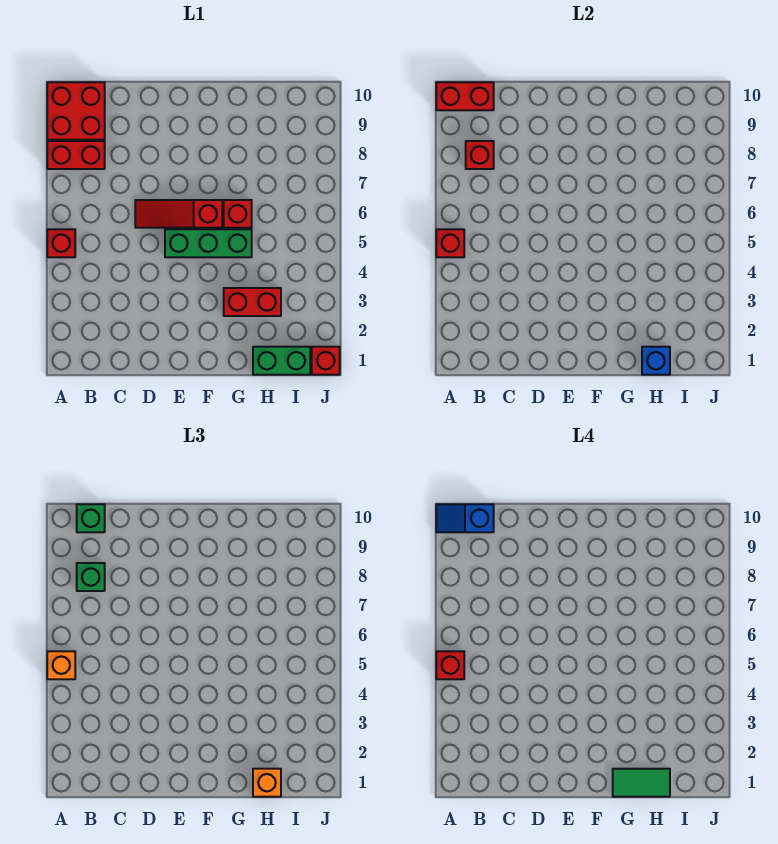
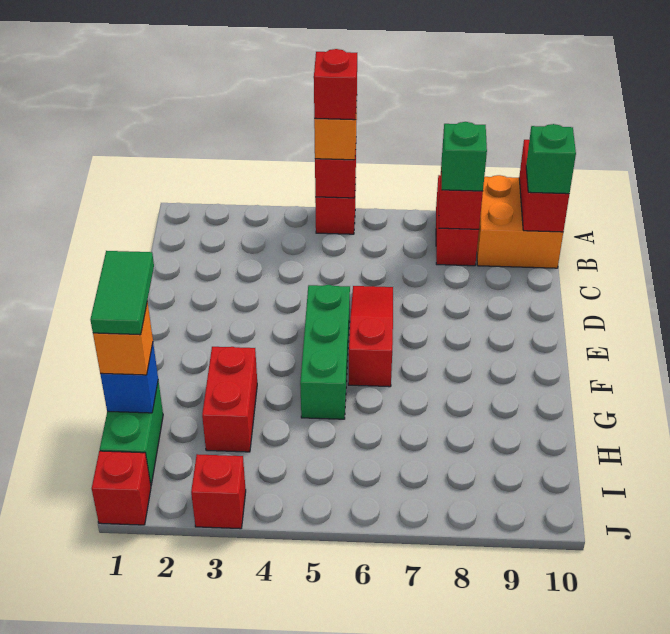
red 2x2 brick [47,82,105,140] -> orange 2x2 brick [477,175,563,268]
blue 1x2 slope [436,504,494,532] -> none
red 1x1 brick [224,200,252,228] -> red 1x1 brick moved to [191,454,246,529]

